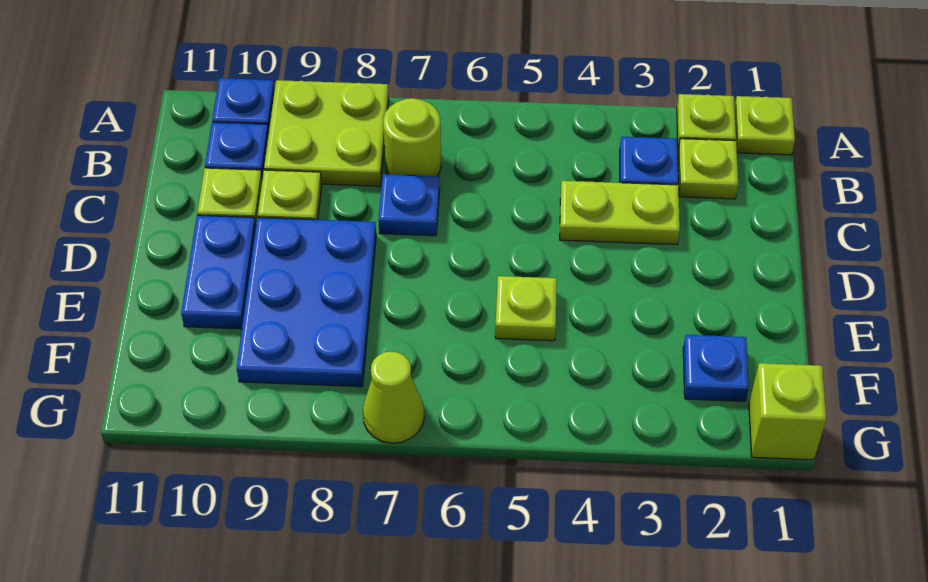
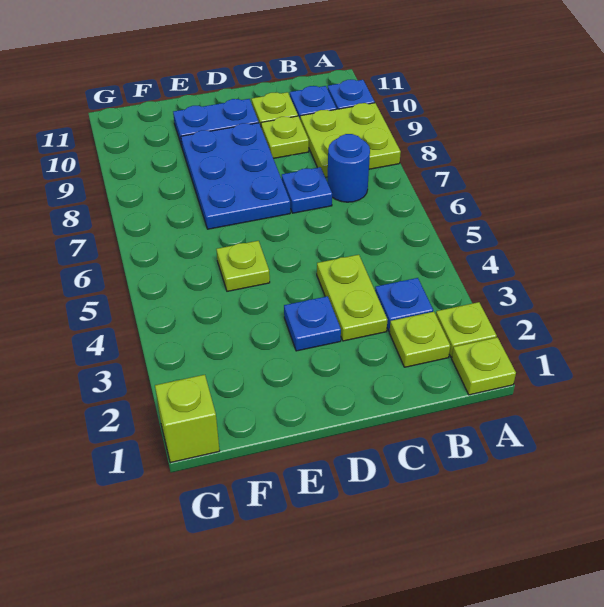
lime 1x1 round brick [383,98,441,176] -> blue 1x1 round brick [328,134,370,202]
blue 2x3 plate [237,218,376,387] -> blue 2x3 plate turned to [181,123,290,229]
blue 1x1 plate [683,335,749,401] -> blue 1x1 plate moved to [284,296,341,351]
lime 1x1 cone [363,351,424,443] -> none

